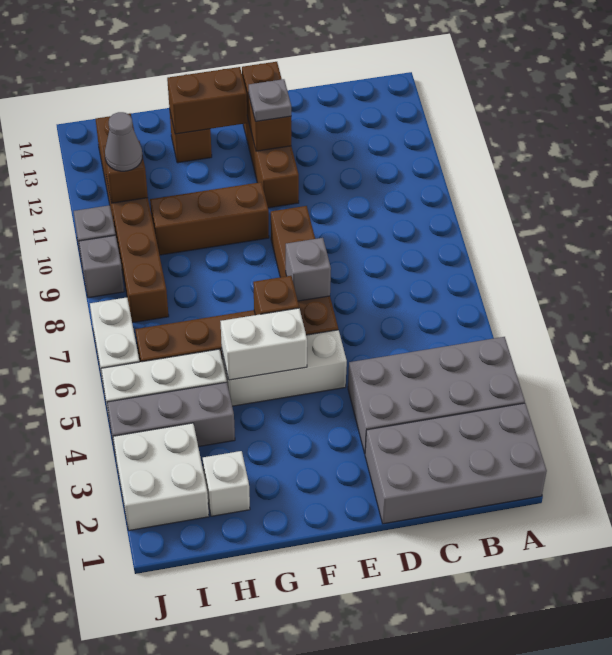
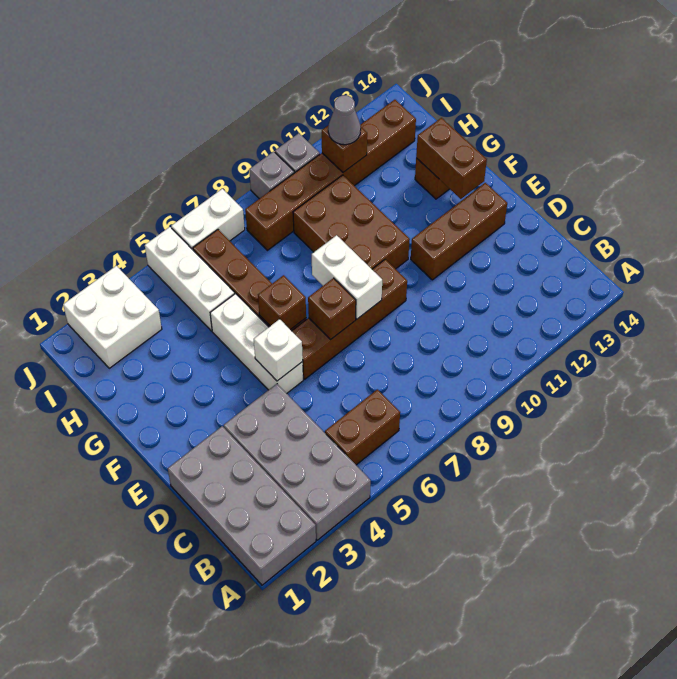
grey 1x1 brick [286,238,331,301] -> brown 1x1 brick [308,278,356,340]
brown 1x2 brick [242,62,291,151] -> brown 1x2 brick moved to [325,389,400,465]
grey 1x1 plate [249,79,291,121] -> none
white 1x2 brick [220,308,307,380] -> white 1x2 brick moved to [312,235,382,319]
brown 1x3 brick [150,182,269,255] -> brown 2x3 brick [293,175,410,269]
white 1x1 brick [203,451,250,516] -> white 1x1 brick moved to [254,319,303,381]
grey 1x3 brick [107,382,235,451] -> none

